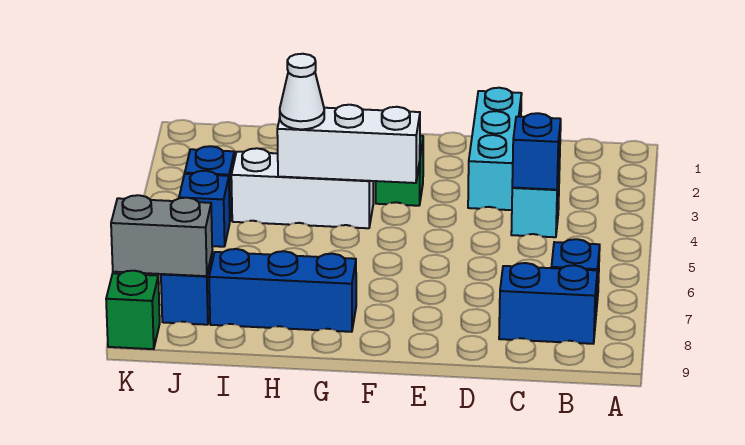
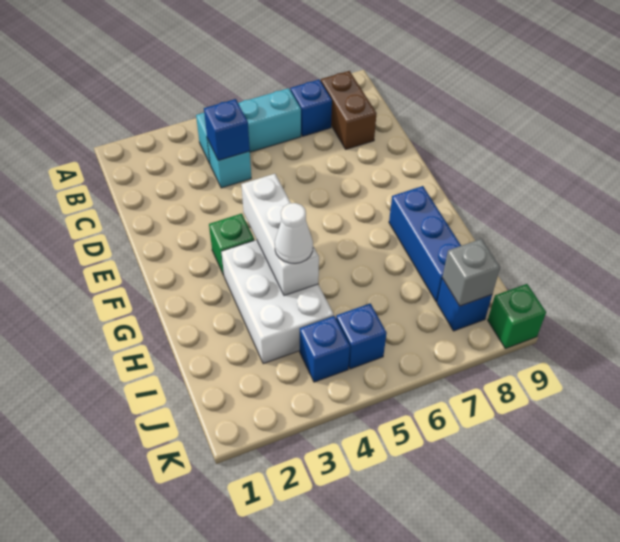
blue 1x2 brick [499,263,597,344] -> brown 1x2 brick [321,71,377,149]
cyan 1x3 brick [468,88,522,210] -> cyan 1x3 brick moved to [196,88,301,163]
white 1x3 brick [231,148,373,228] -> white 2x3 brick [221,240,334,364]
grey 1x2 brick [111,195,212,276] -> grey 1x1 brick [442,239,500,306]

